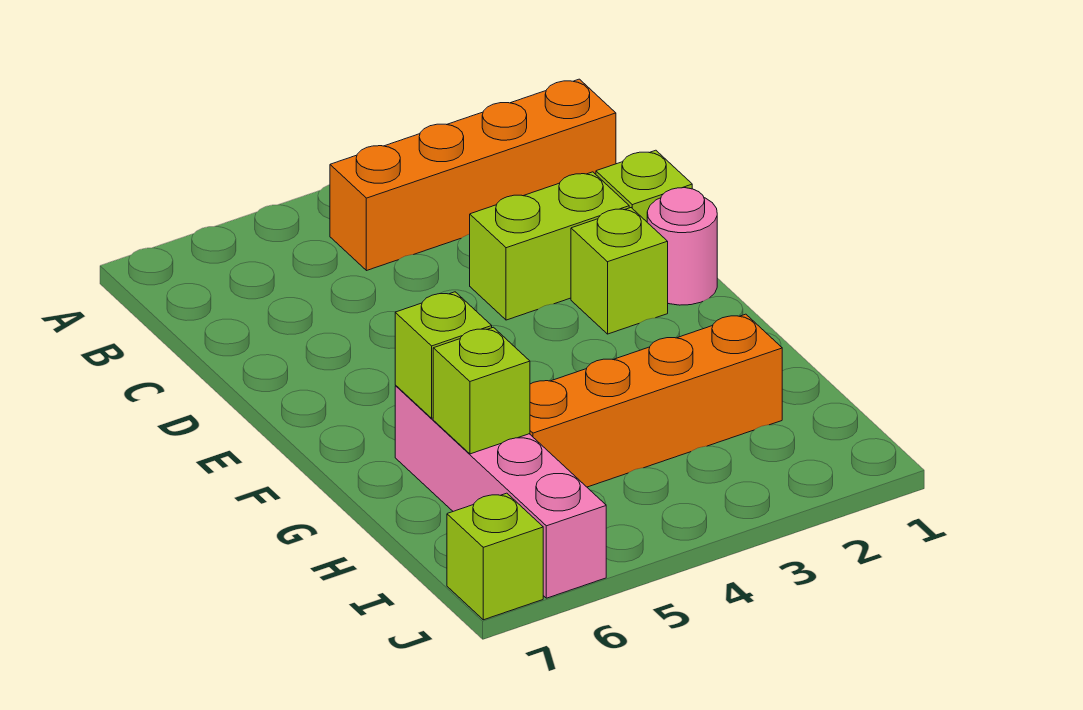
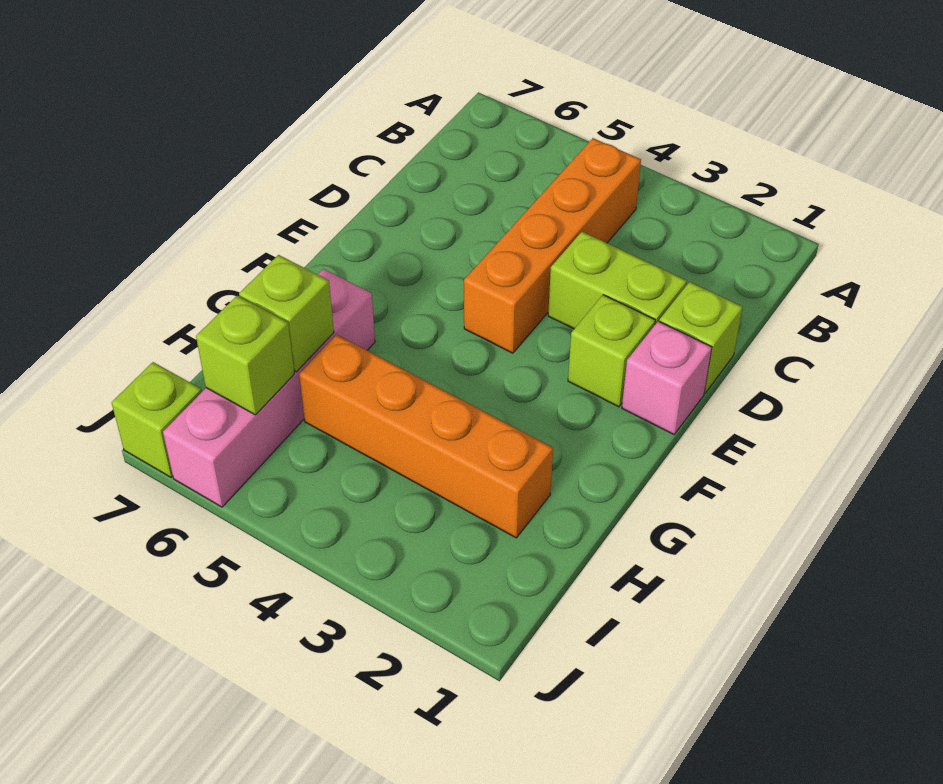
orange 1x4 brick [330,79,616,271] -> orange 1x4 brick turned to [464,138,641,353]
pink 1x1 round brick [647,188,717,305] -> pink 1x1 brick [622,321,712,434]
lime 1x1 brick [395,292,492,418] -> lime 1x1 brick moved to [196,296,294,415]

